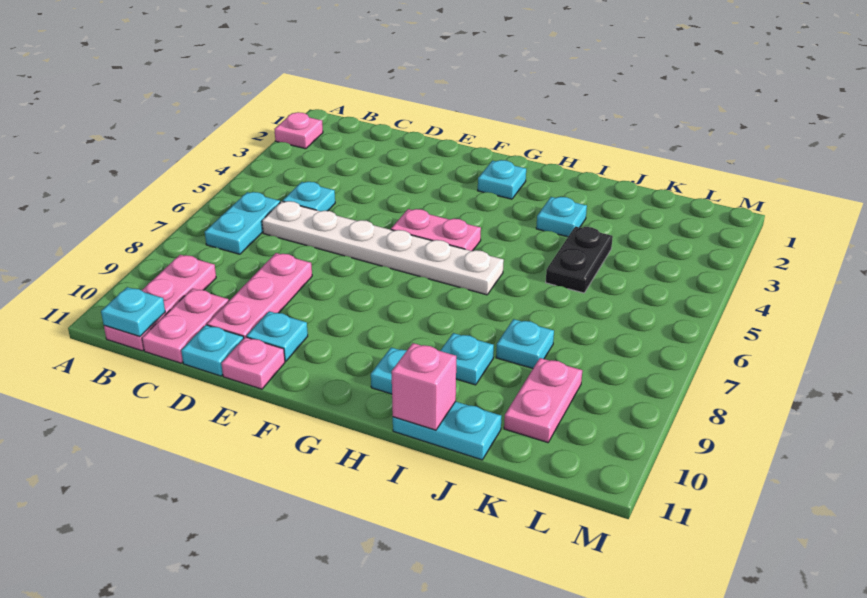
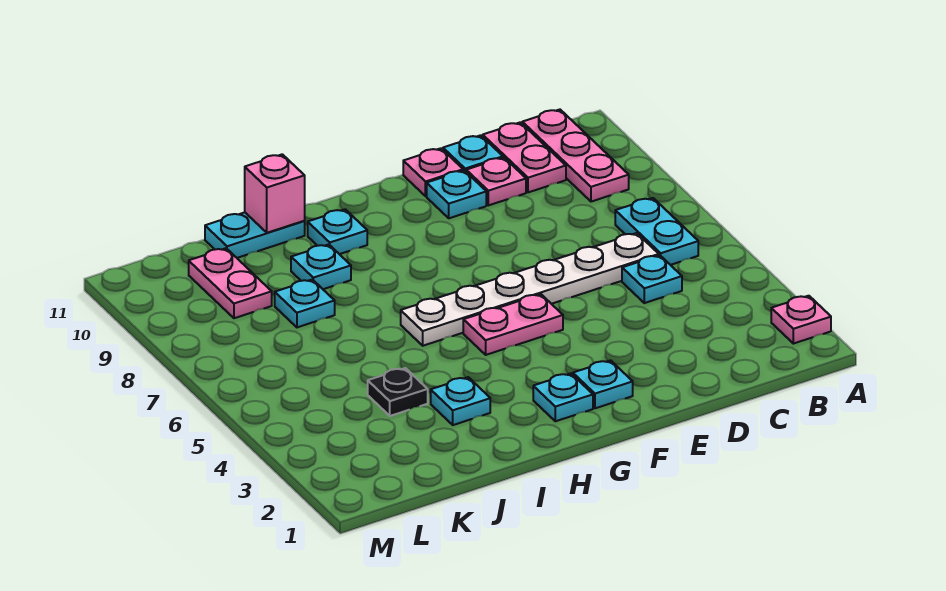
cyan 1x1 plate [101,287,165,336] -> cyan 1x1 plate moved to [573,360,633,408]
pink 1x3 plate [207,253,312,338] -> pink 1x1 plate [466,158,526,205]
black 1x2 plate [546,226,613,293] -> black 1x1 plate [368,368,428,416]

